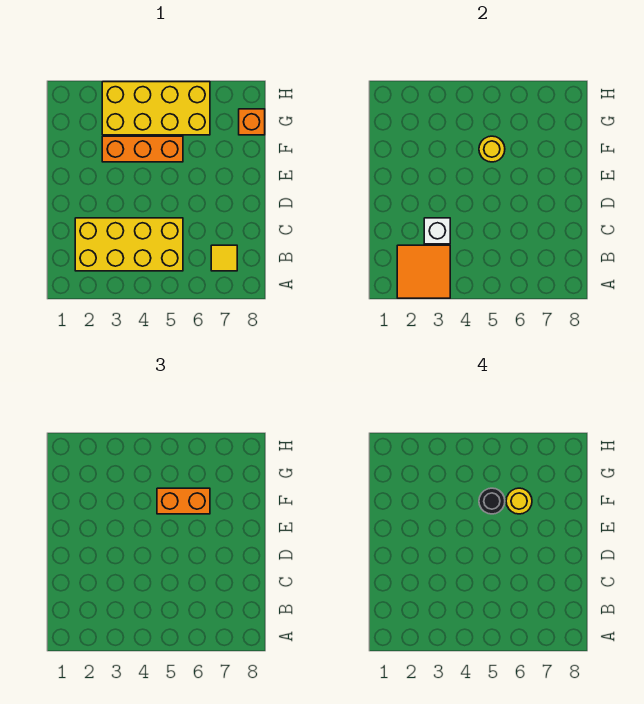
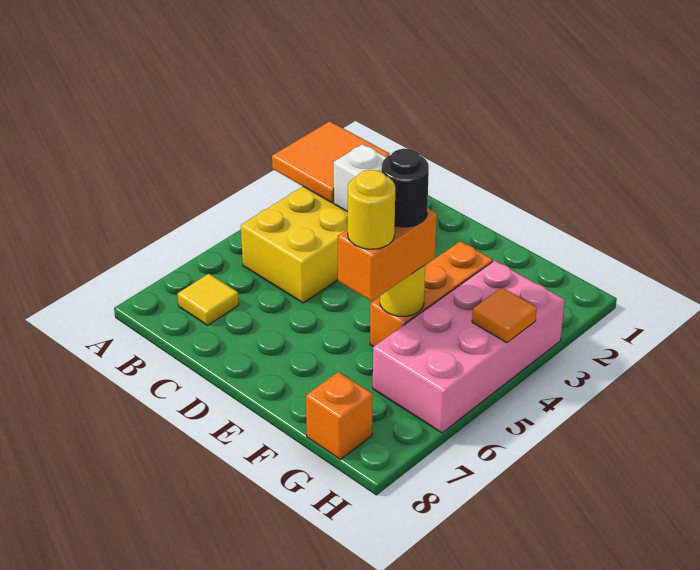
yellow 2x4 brick [102,82,210,135] -> pink 2x4 brick [373,261,565,433]
none -> orange 1x1 tile [472,288,537,343]

